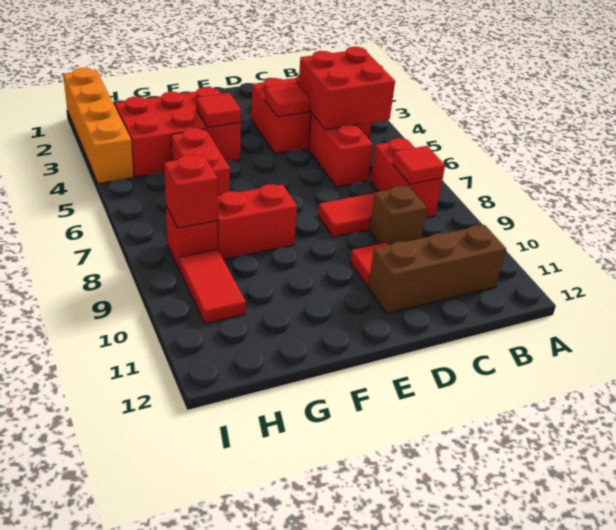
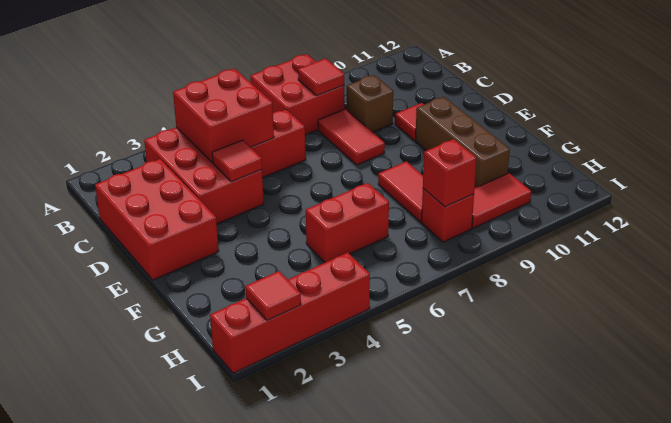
red 1x2 brick [370,138,443,218] -> red 2x2 brick [250,54,345,135]
brown 1x3 brick [368,225,506,314] -> brown 1x3 brick moved to [415,97,510,188]
red 2x3 brick [115,87,241,177] -> red 2x3 brick moved to [95,159,219,280]
red 1x1 tile [196,93,241,127] -> red 1x1 tile moved to [245,271,301,321]
red 1x2 brick [217,184,297,260] -> red 1x2 tile [378,161,423,222]
orange 1x4 brick [63,68,133,184] -> red 1x4 brick [210,253,370,373]

